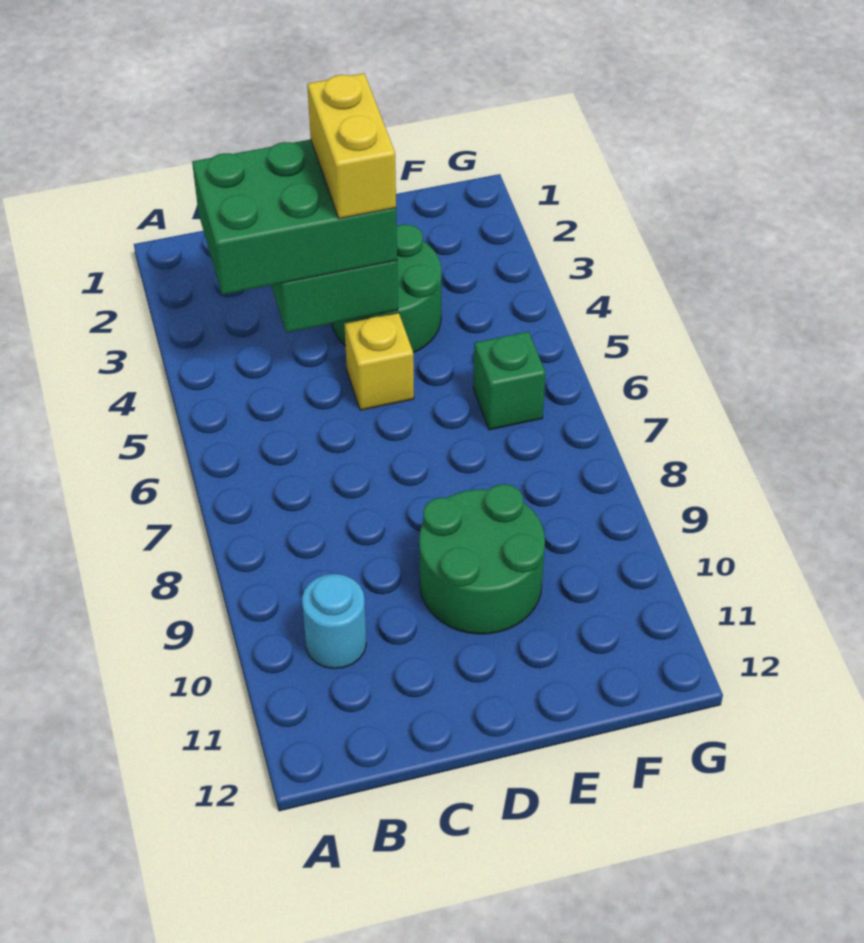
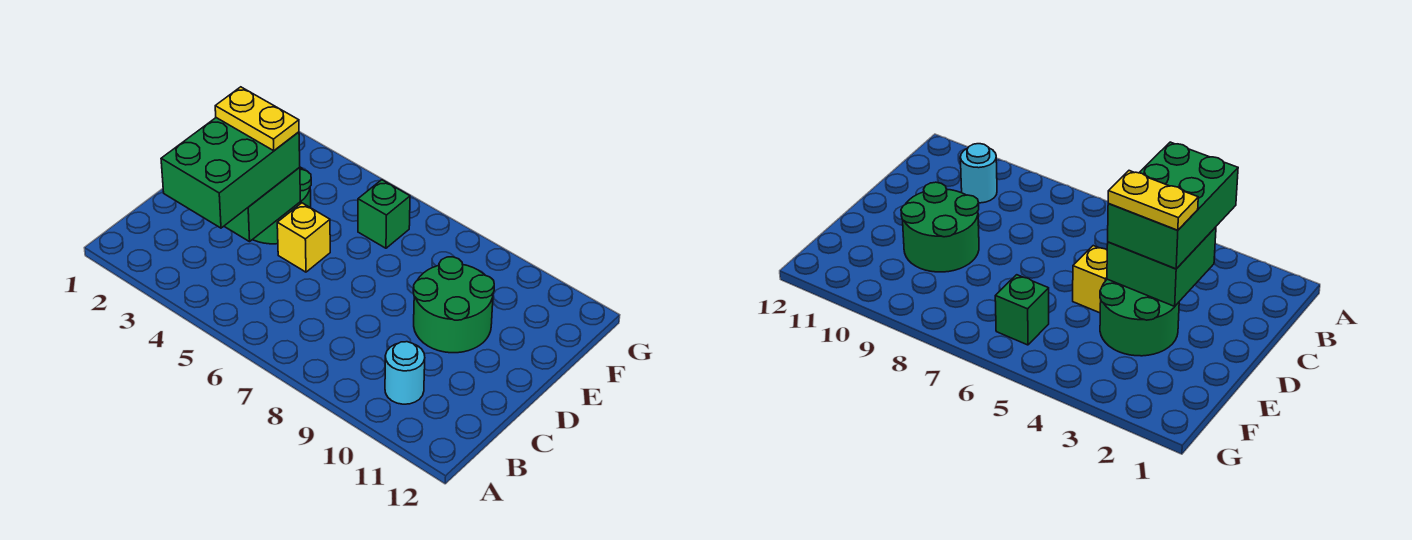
yellow 1x2 brick [307,73,396,219] -> yellow 1x2 plate [215,87,299,151]

